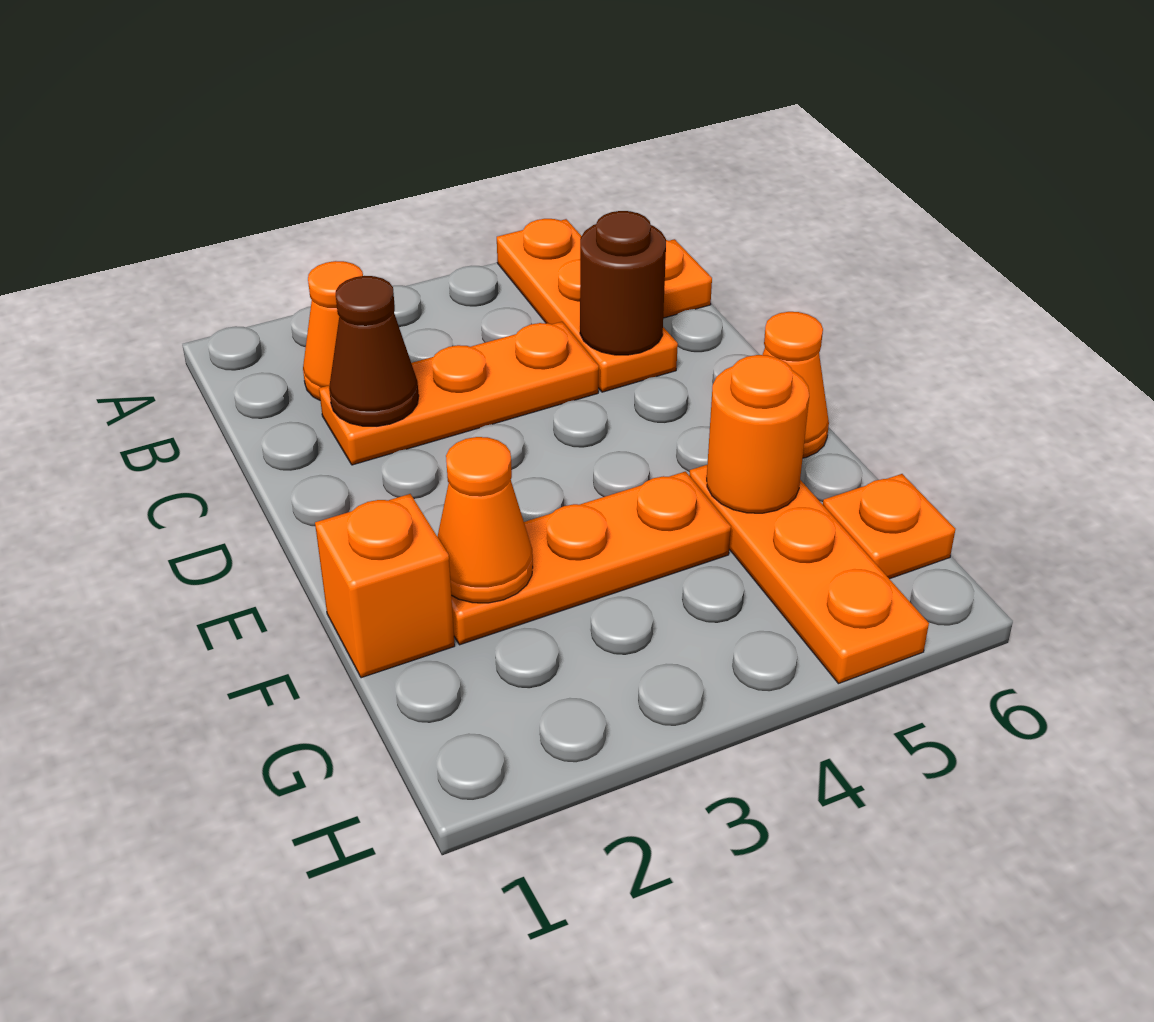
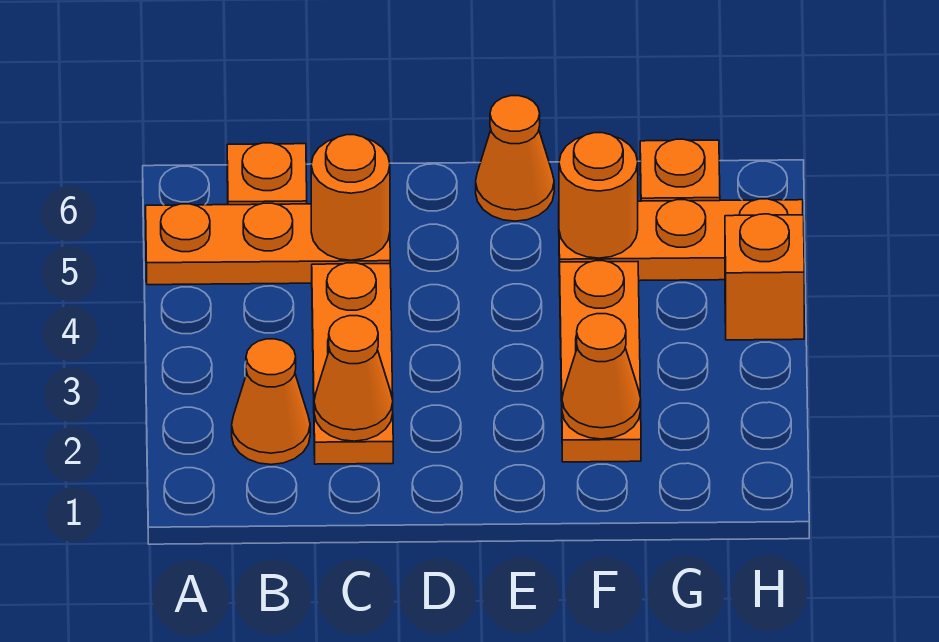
brown 1x1 cone [329,276,419,426] -> orange 1x1 cone [314,316,393,441]
brown 1x1 round brick [580,211,666,355] -> orange 1x1 round brick [311,135,390,260]
orange 1x1 brick [315,494,455,678] -> orange 1x1 brick moved to [725,214,804,340]

